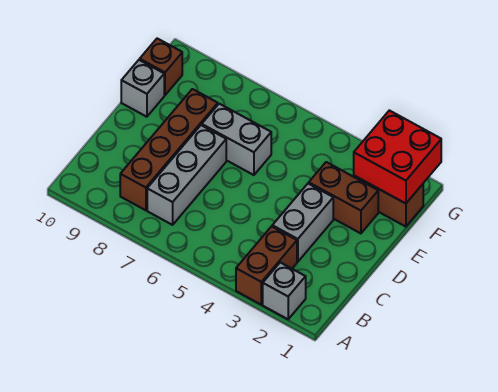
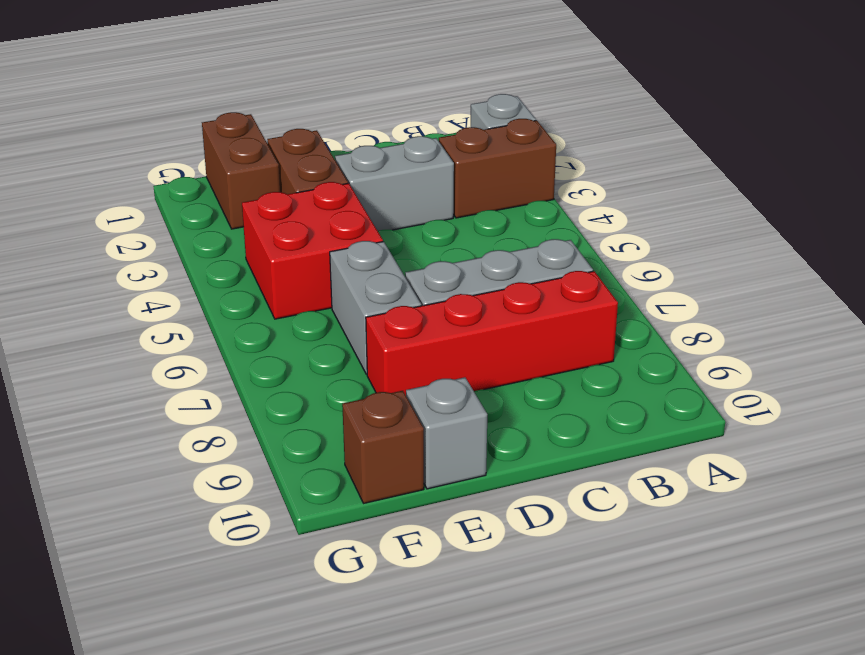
brown 1x4 brick [120,89,218,210] -> red 1x4 brick [366,271,618,395]
red 2x2 brick [354,110,441,204] -> red 2x2 brick moved to [242,182,383,319]

